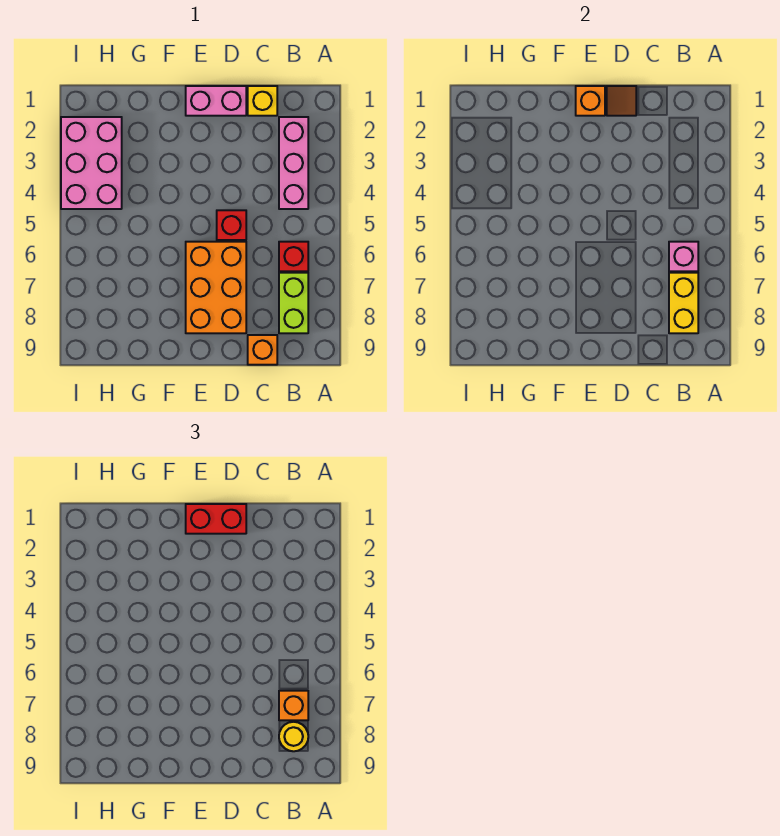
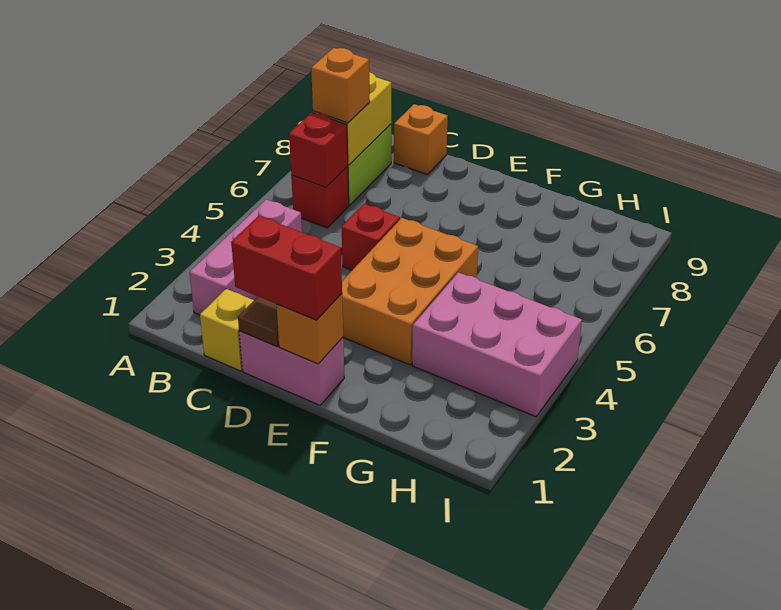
pink 1x1 brick [669,242,698,271] -> red 1x1 brick [289,112,348,187]
yellow 1x1 round brick [279,722,308,751] -> none
orange 2x3 brick [186,242,246,333] -> orange 2x3 brick moved to [342,218,478,365]
pink 2x3 brick [61,117,122,209] -> pink 2x3 brick turned to [412,272,582,417]

